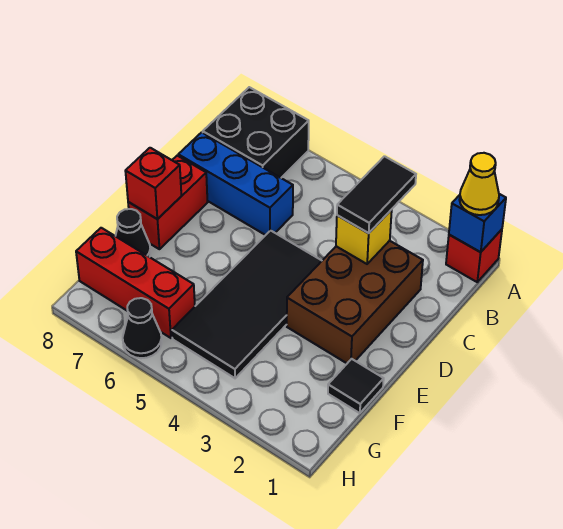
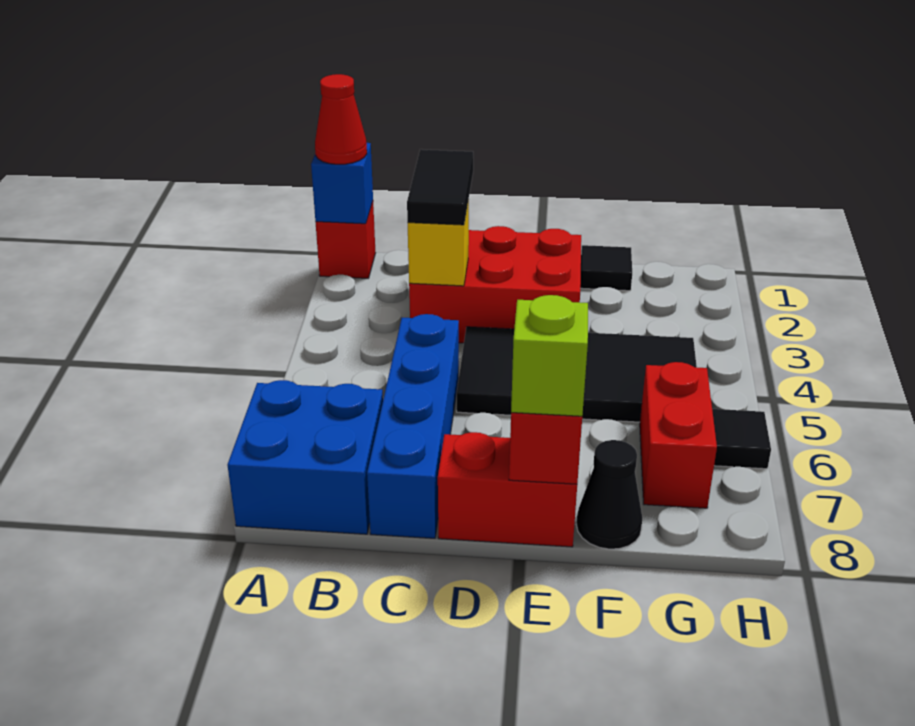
yellow 1x1 cone [459,153,499,215] -> red 1x1 cone [315,74,367,164]
black 2x2 brick [203,87,309,178] -> blue 2x2 brick [227,380,383,534]
black 1x2 tile [337,156,416,233] -> black 1x2 tile turned to [407,149,473,225]
brown 2x3 brick [287,241,423,363] -> red 2x3 brick [409,226,581,343]
blue 1x3 brick [178,132,293,235] -> blue 1x4 brick [367,314,459,538]
none -> lime 1x1 brick [511,295,588,416]
red 1x3 brick [76,228,195,338] -> red 1x2 brick [640,362,717,508]
black 1x1 cone [123,298,162,358] -> black 1x1 tile [712,409,771,469]

